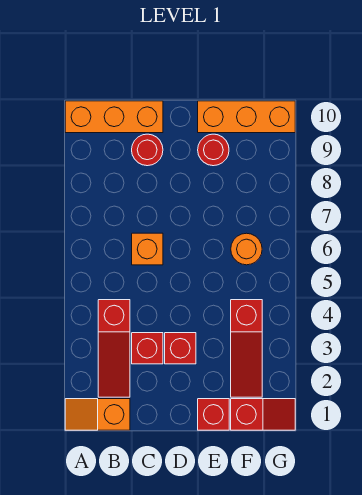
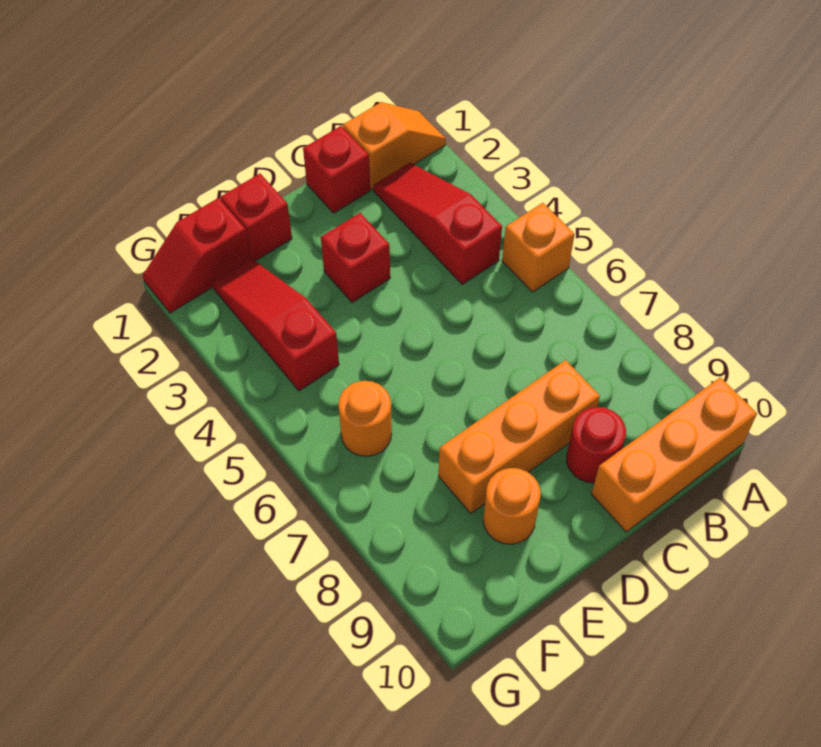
red 1x1 brick [132,333,163,364] -> red 1x1 brick moved to [303,126,370,213]
orange 1x1 brick [132,233,163,265] -> orange 1x1 brick moved to [502,203,575,292]
red 1x1 round brick [198,134,229,166] -> orange 1x1 round brick [483,468,541,544]
orange 1x3 brick [198,101,295,133] -> orange 1x3 brick moved to [439,360,600,513]

